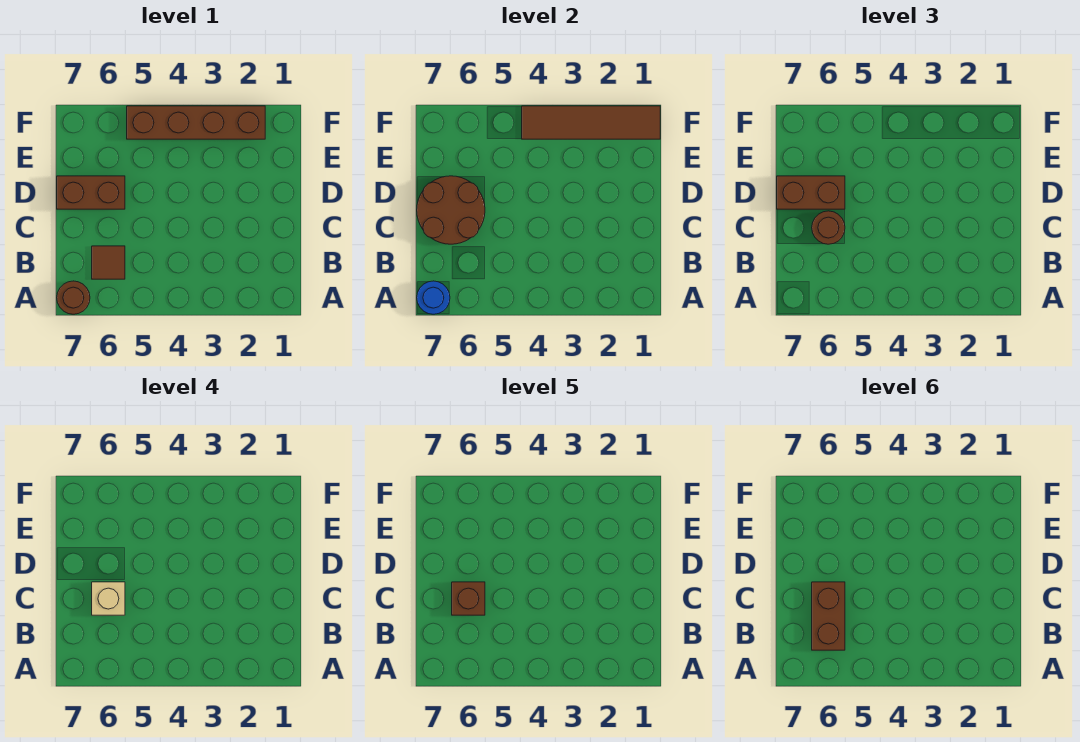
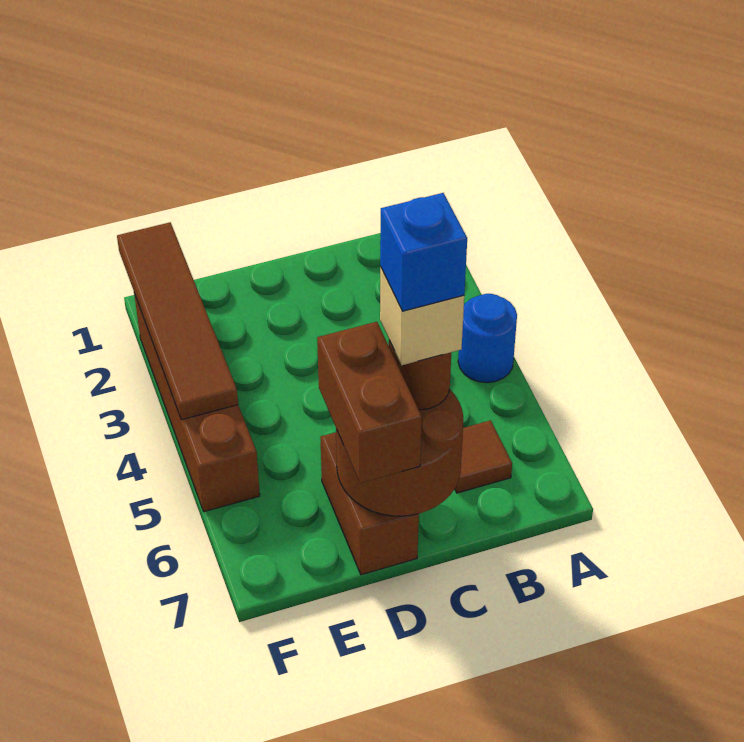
brown 1x1 round brick [57,281,90,314] -> none
blue 1x1 round brick [417,281,450,314] -> blue 1x1 round brick moved to [458,294,517,383]
brown 1x2 brick [812,582,845,650] -> none
brown 1x1 brick [452,582,485,615] -> blue 1x1 brick [380,193,467,311]

